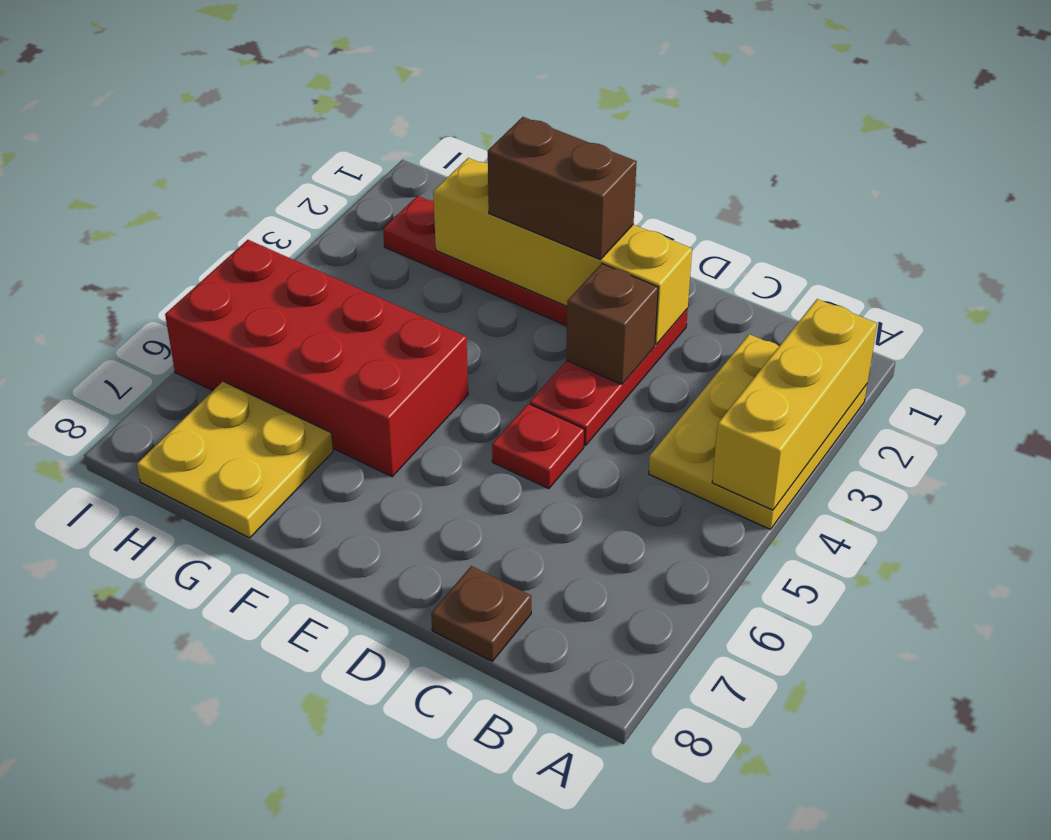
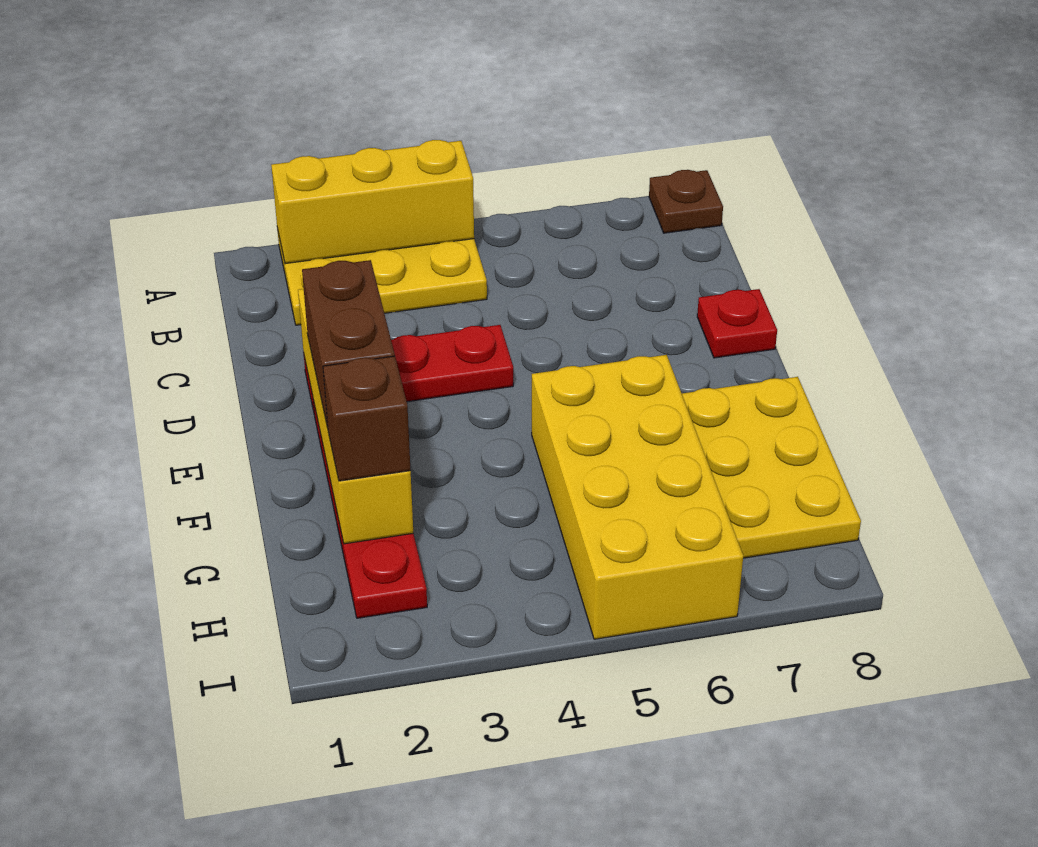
brown 1x1 plate [431,566,531,661] -> brown 1x1 plate moved to [649,170,723,233]
brown 1x1 brick [566,264,658,384] -> brown 1x1 brick moved to [323,356,411,481]
red 1x1 plate [492,404,584,489] -> red 1x1 plate moved to [697,289,777,358]
red 2x4 brick [165,240,468,477] -> yellow 2x4 brick [532,355,743,639]
yellow 2x2 plate [137,381,333,538] -> yellow 2x3 plate [682,377,861,558]

